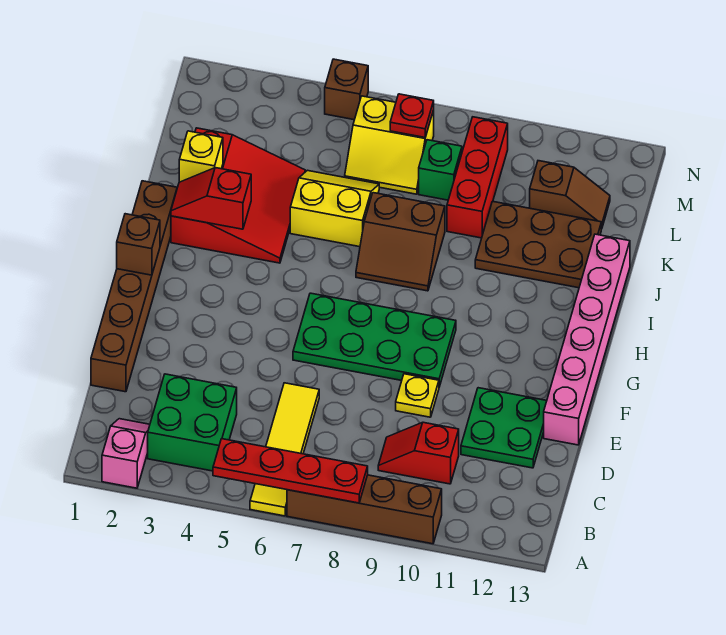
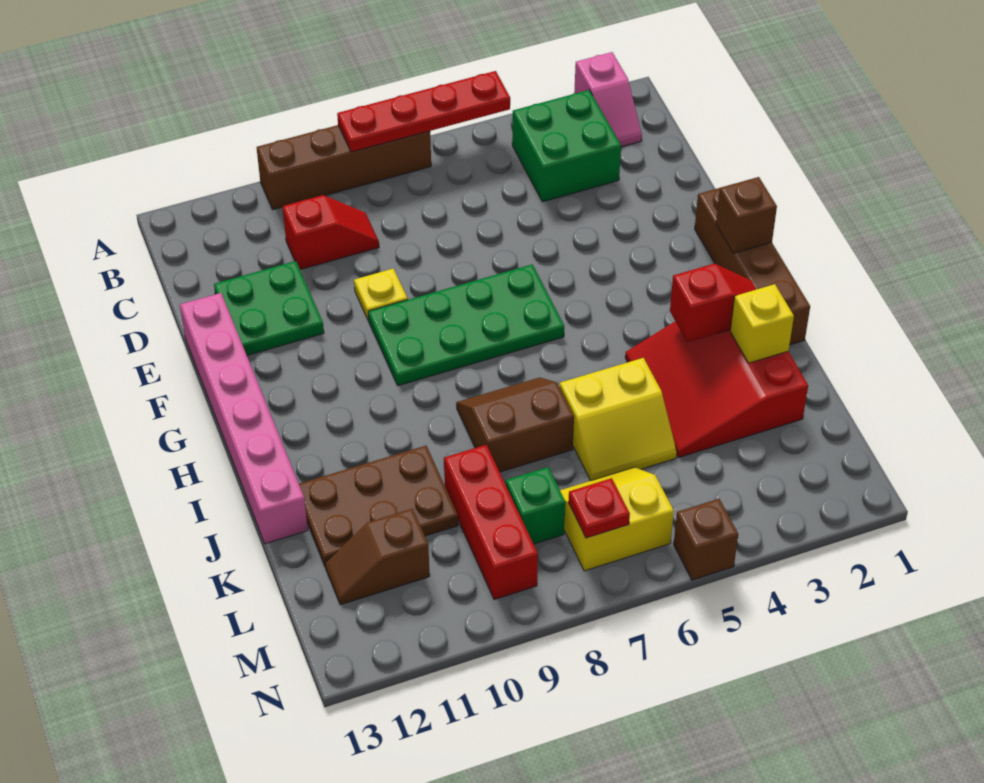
yellow 1x4 tile [250,383,319,516] -> none
brown 1x6 brick [91,181,177,392] -> brown 1x4 brick [695,188,810,345]

